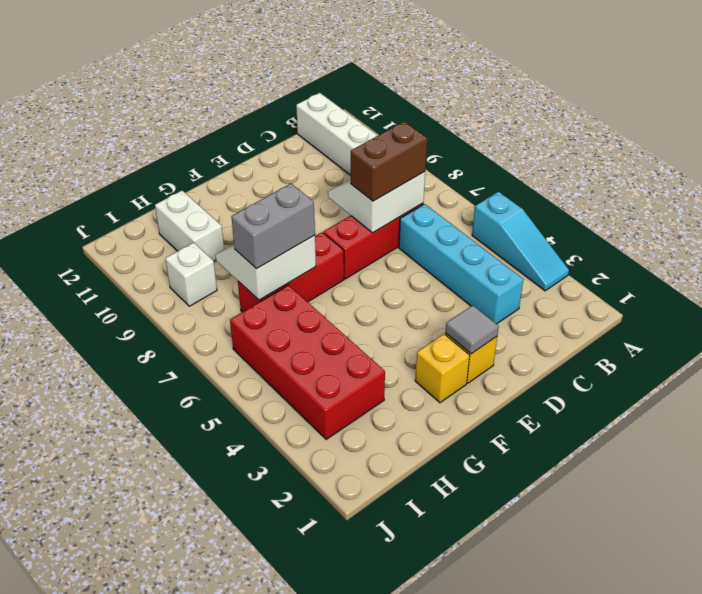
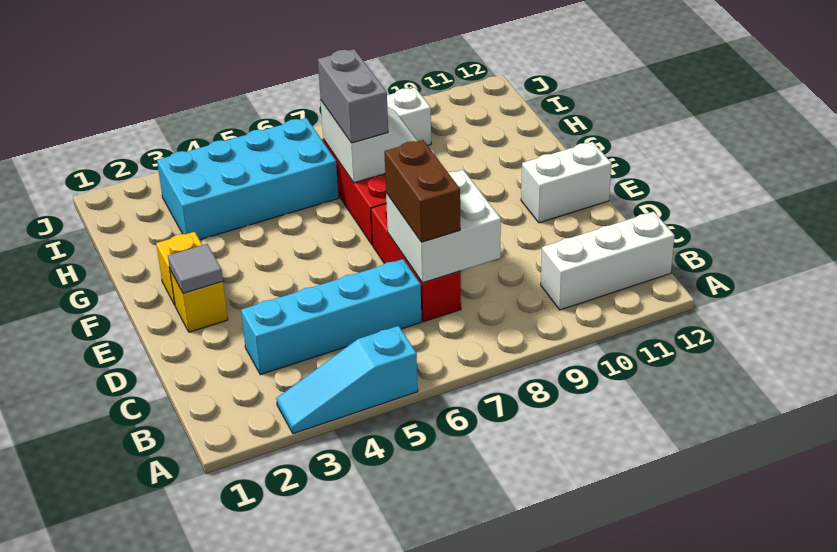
white 2x2 slope [328,172,425,233] -> white 2x2 brick [386,170,501,283]
red 2x4 brick [230,285,385,439] -> cyan 2x4 brick [157,118,338,240]
white 1x2 brick [155,191,224,261] -> white 1x2 brick moved to [521,142,612,223]

